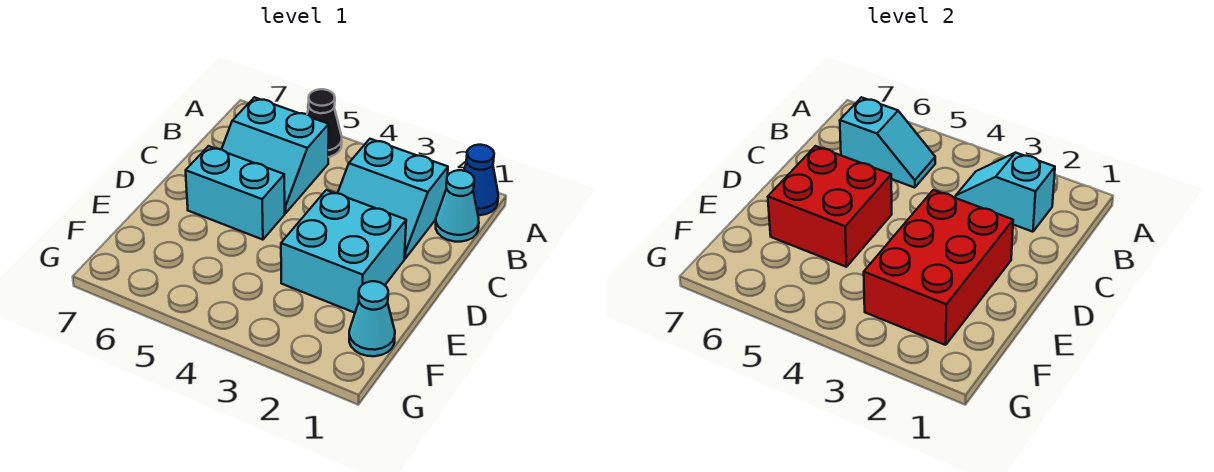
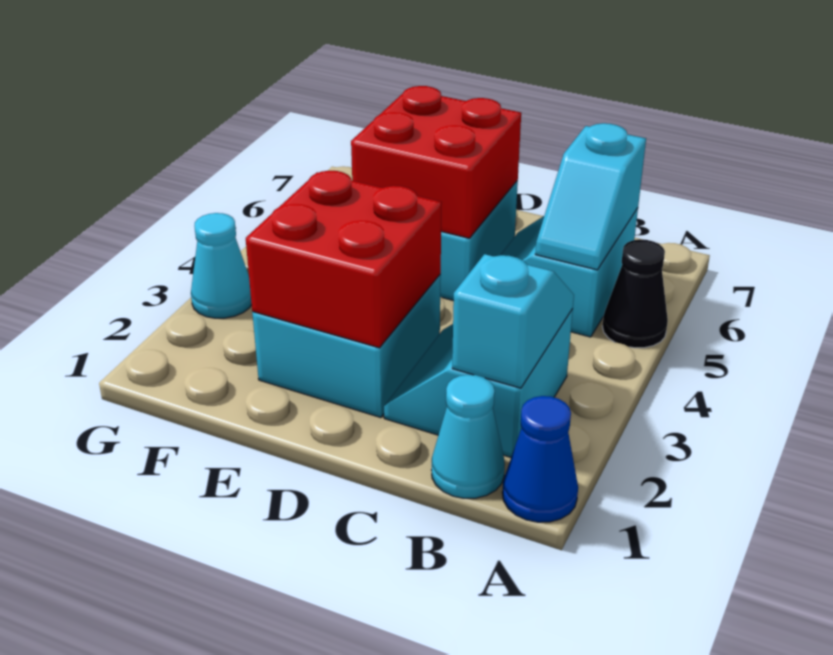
red 2x3 brick [864,190,1013,345] -> red 2x2 brick [246,171,442,348]
cyan 1x1 cone [349,281,395,356] -> cyan 1x1 cone moved to [191,213,252,318]

